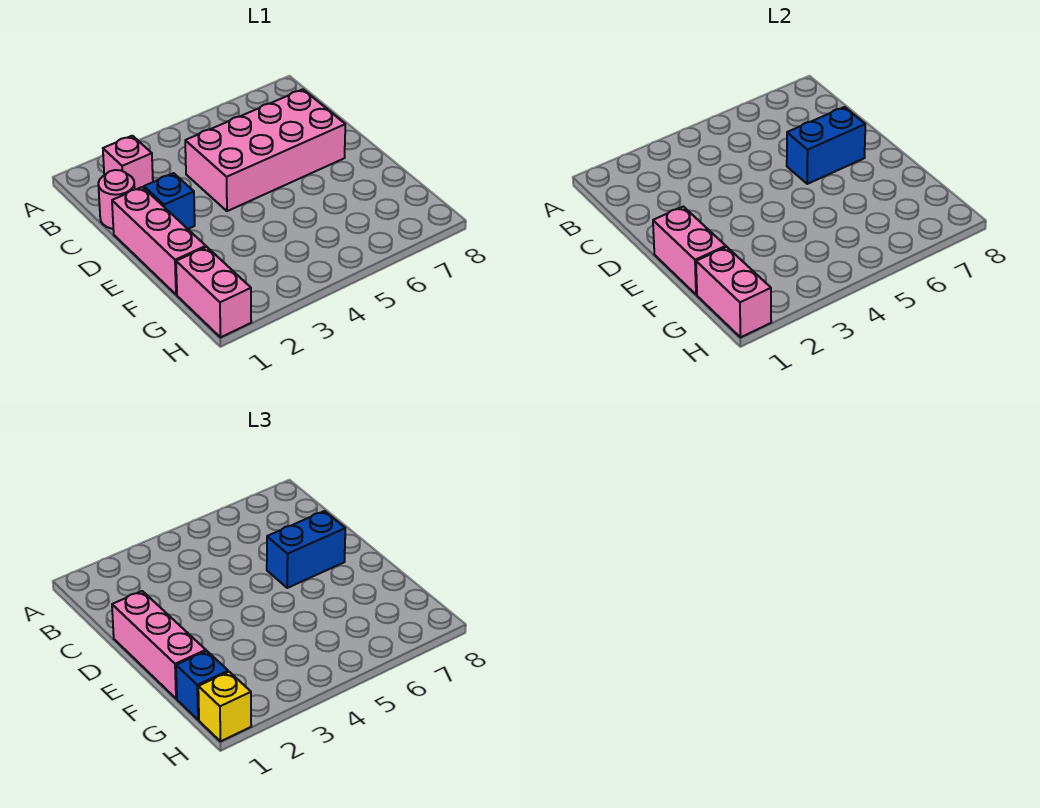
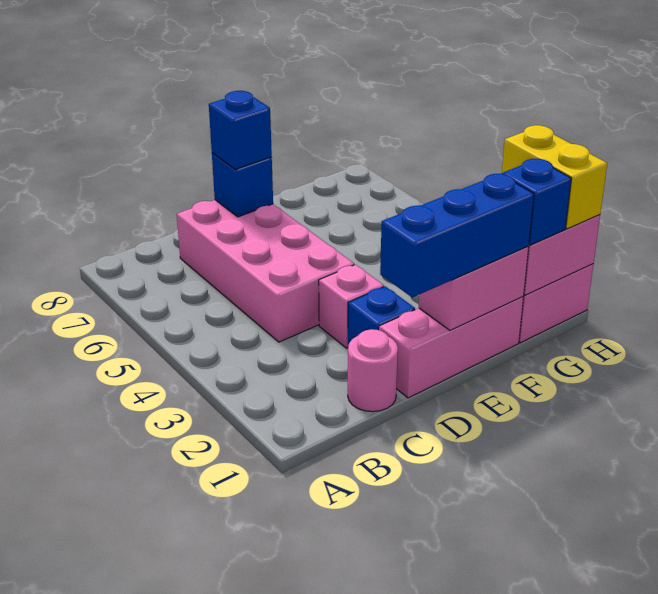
pink 1x1 brick [103,136,153,189] -> pink 1x1 brick moved to [319,265,384,348]
pink 1x3 brick [112,591,206,699] -> blue 1x3 brick [380,174,534,297]
blue 1x2 brick [787,107,865,184] -> blue 1x1 brick [212,153,273,217]
blue 1x2 brick [267,511,345,588] -> blue 1x1 brick [209,91,272,169]
yellow 1x1 brick [198,672,251,741] -> yellow 1x2 brick [502,125,607,229]

